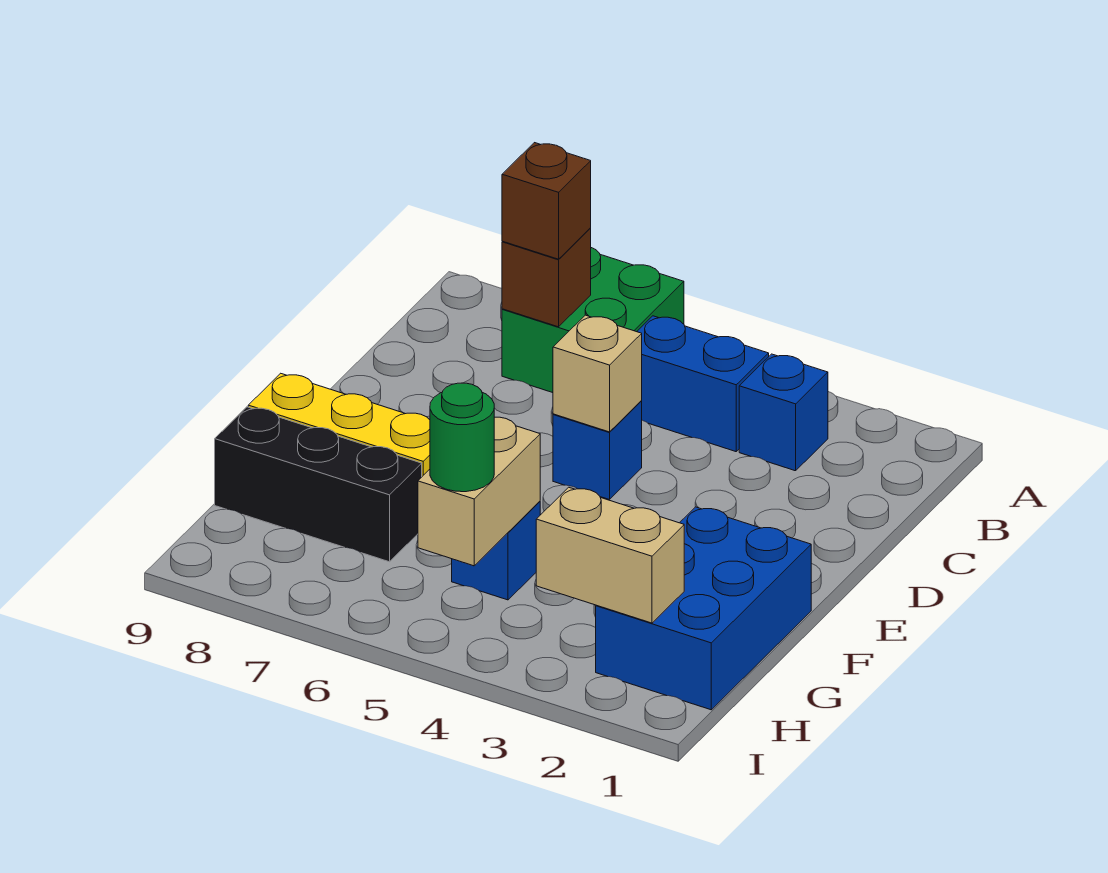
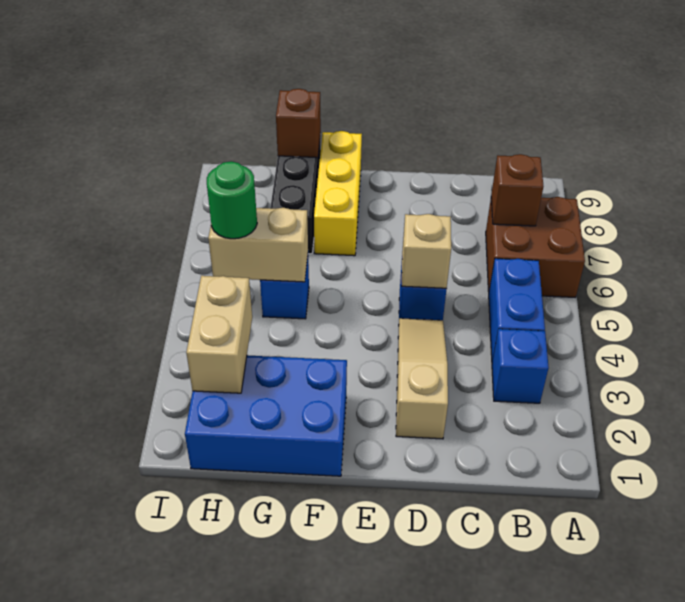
green 2x2 brick [502,248,684,393] -> brown 2x2 brick [486,197,585,297]
brown 1x1 brick [502,143,591,259] -> brown 1x1 brick moved to [276,89,321,158]
none -> tan 1x3 slope [396,318,448,439]

